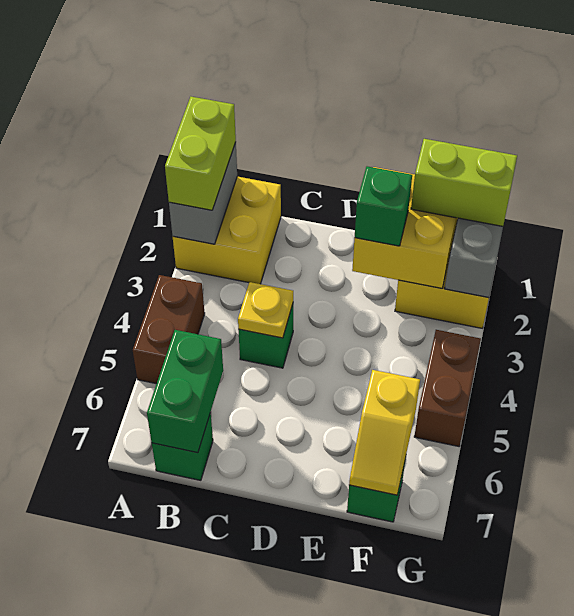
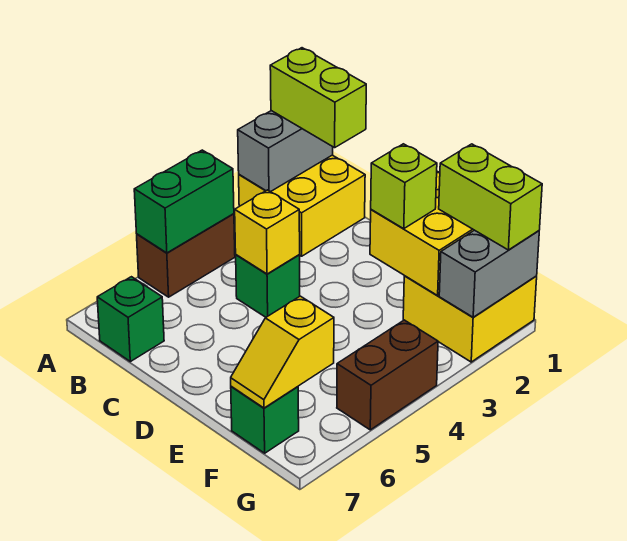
lime 1x2 brick [165,97,236,210] -> lime 1x2 brick turned to [270,48,366,148]
green 1x2 brick [147,330,223,453] -> green 1x2 brick moved to [134,150,234,253]
yellow 1x1 plate [238,282,293,338] -> yellow 1x1 brick [235,190,300,274]
green 1x1 brick [355,166,412,246] -> lime 1x1 brick [371,144,437,229]

